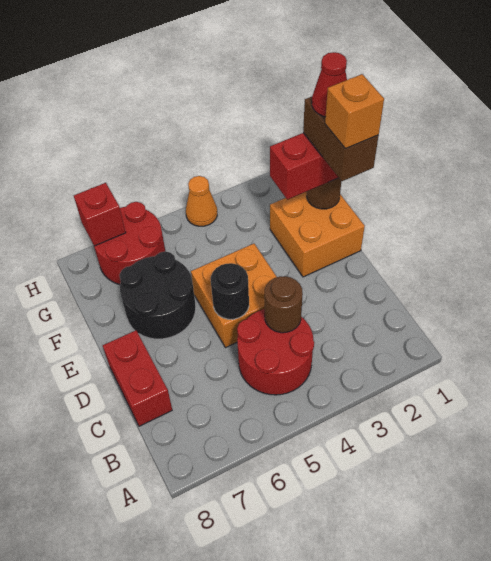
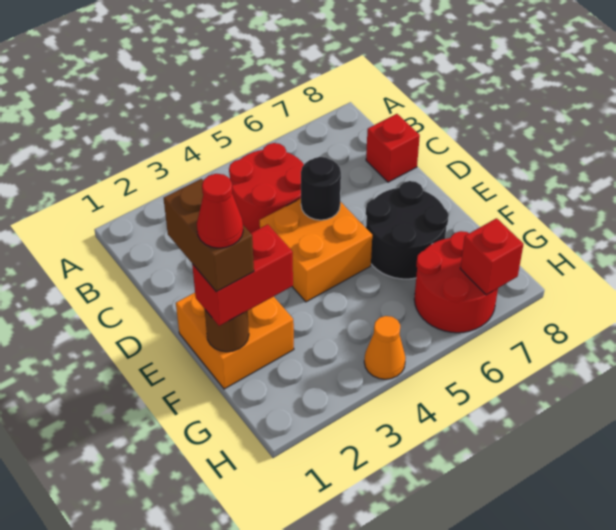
brown 1x1 round brick [265,276,303,333] -> none
red 1x2 brick [103,330,172,426] -> red 1x1 brick [366,114,420,182]
orange 1x1 brick [325,74,384,149] -> none

